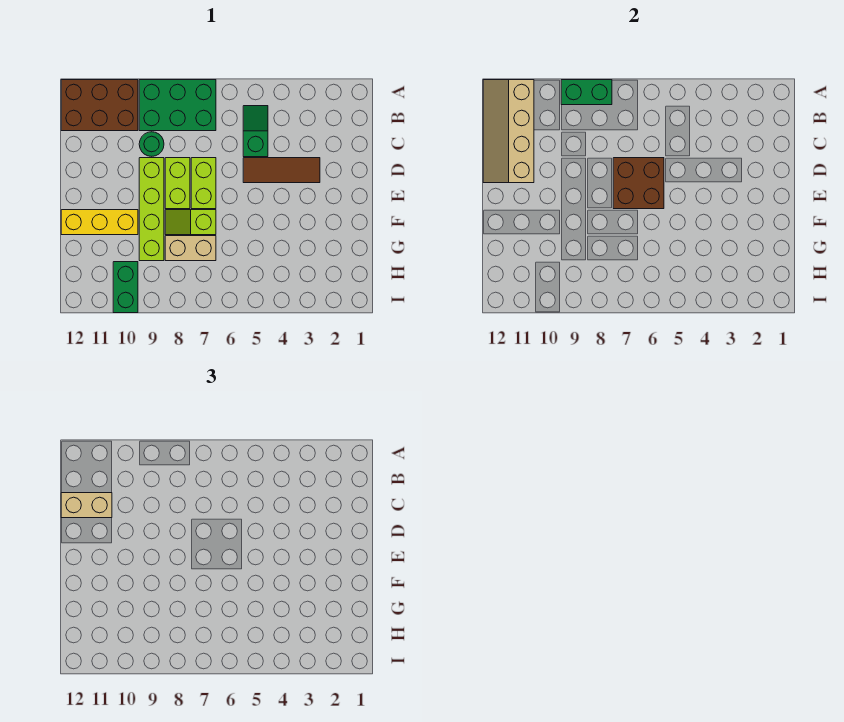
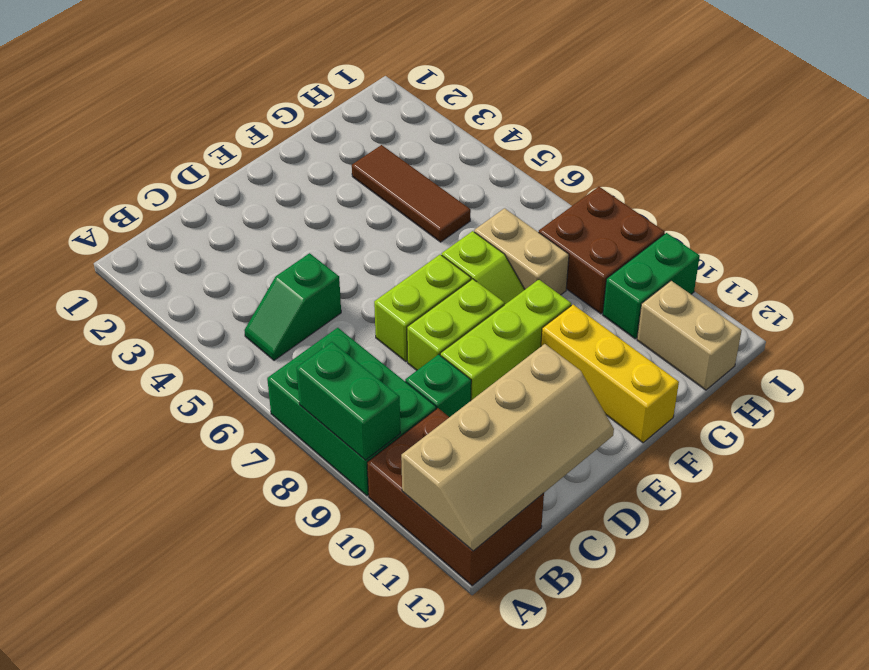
green 1x1 round brick [139,132,164,156] -> green 1x1 brick [405,354,471,417]
tan 1x2 brick [61,493,112,518] -> tan 1x2 brick moved to [637,281,742,390]
brown 1x3 tile [243,158,320,183] -> brown 1x3 tile moved to [352,145,471,242]
brown 2x2 brick [613,158,664,209] -> brown 2x2 brick moved to [539,187,665,314]
lime 1x4 brick [139,158,164,261] -> lime 1x3 brick [440,280,571,400]

